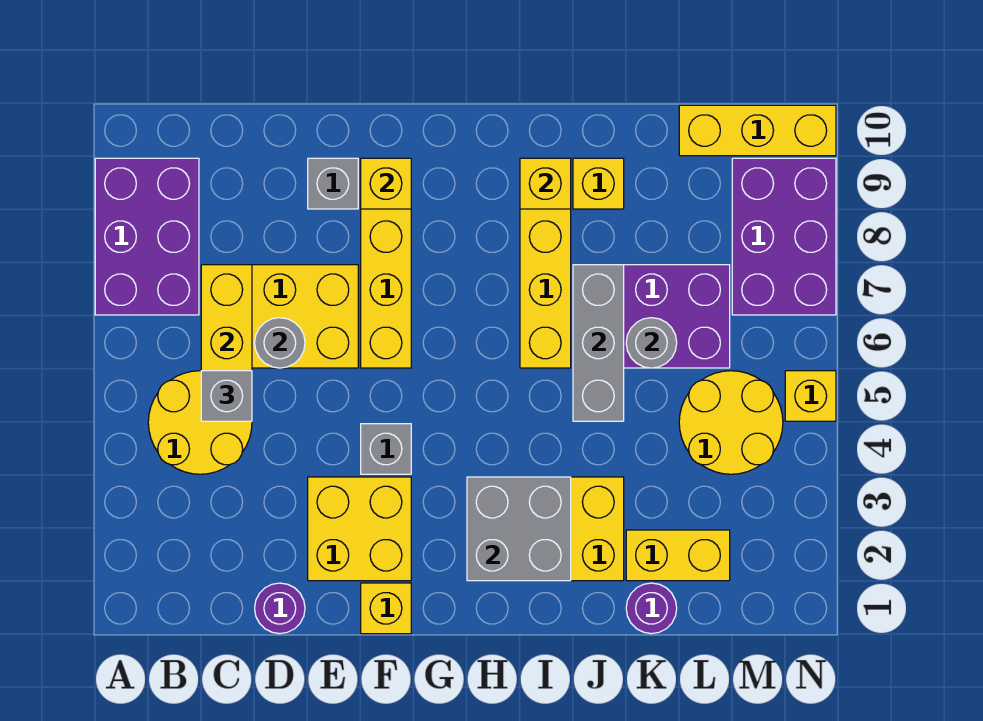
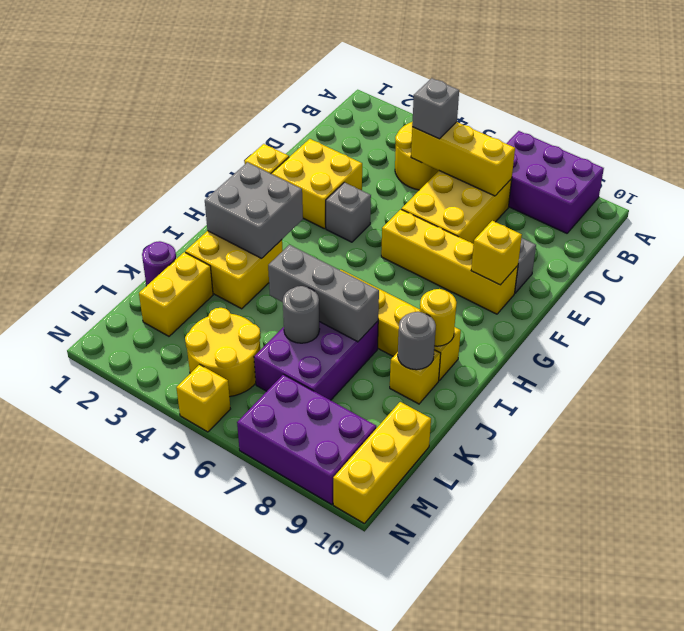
purple 1x1 round brick [255,583,305,634] -> none
grey 1x1 round brick [255,318,305,368] -> grey 1x1 round brick moved to [398,312,436,370]
yellow 1x1 brick [520,158,571,209] -> yellow 1x1 round brick [420,289,457,346]

